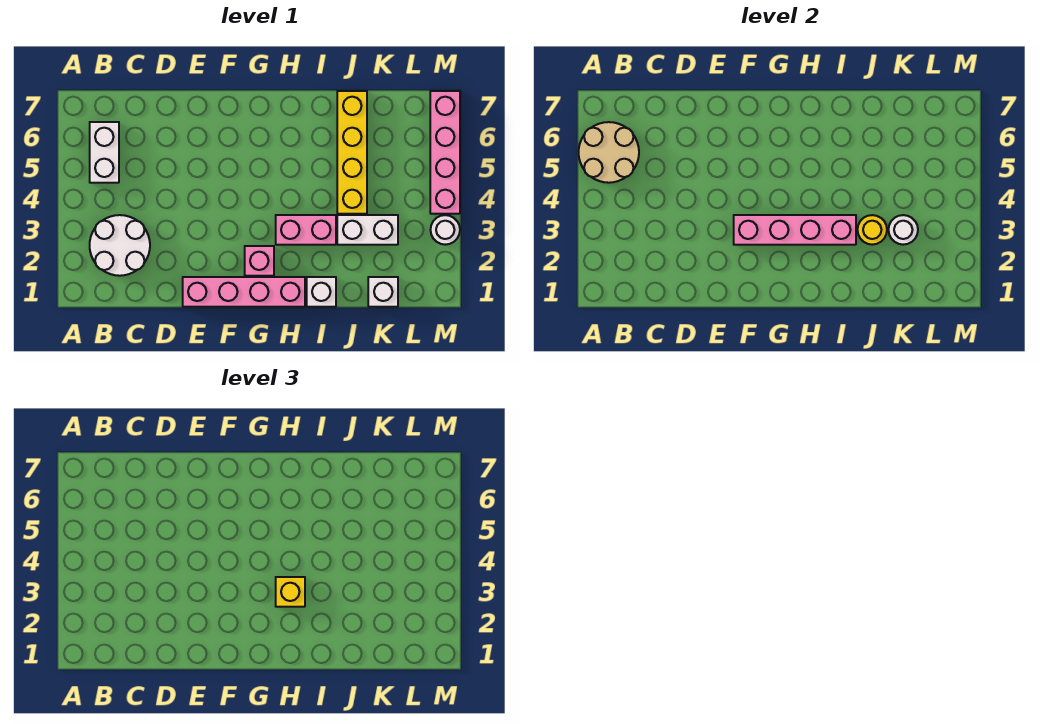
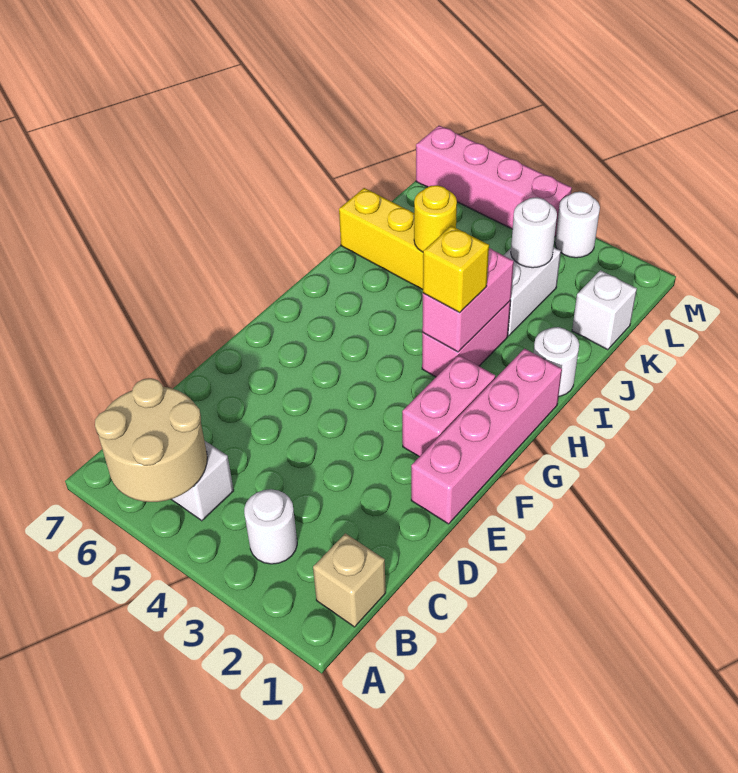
none -> tan 1x1 brick [313,533,386,627]
white 2x2 round brick [90,215,150,276] -> white 1x1 round brick [244,489,297,564]
pink 1x4 brick [734,215,856,245] -> pink 1x2 brick [422,248,514,352]
pink 1x1 brick [245,246,274,276] -> pink 1x2 brick [402,355,495,457]
white 1x1 brick [307,277,336,307] -> white 1x1 round brick [534,327,579,397]
yellow 1x1 round brick [858,215,887,245] -> yellow 1x1 round brick moved to [414,185,457,252]

